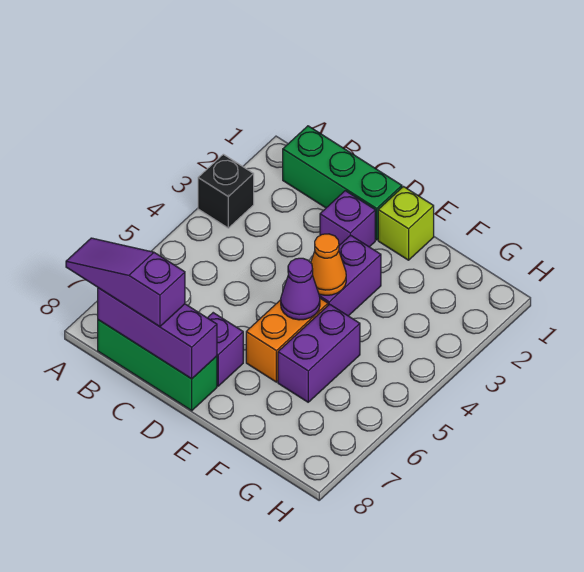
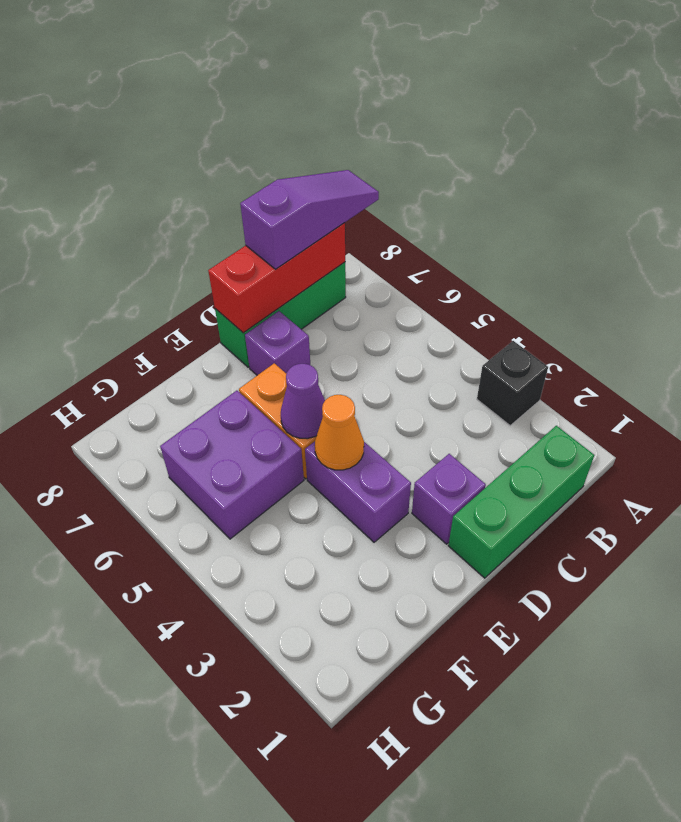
purple 1x3 brick [98,288,217,379] -> red 1x3 brick [208,223,345,333]
lime 1x1 brick [378,187,434,260] -> none
purple 1x2 brick [278,304,360,402] -> purple 2x2 brick [160,391,304,539]

